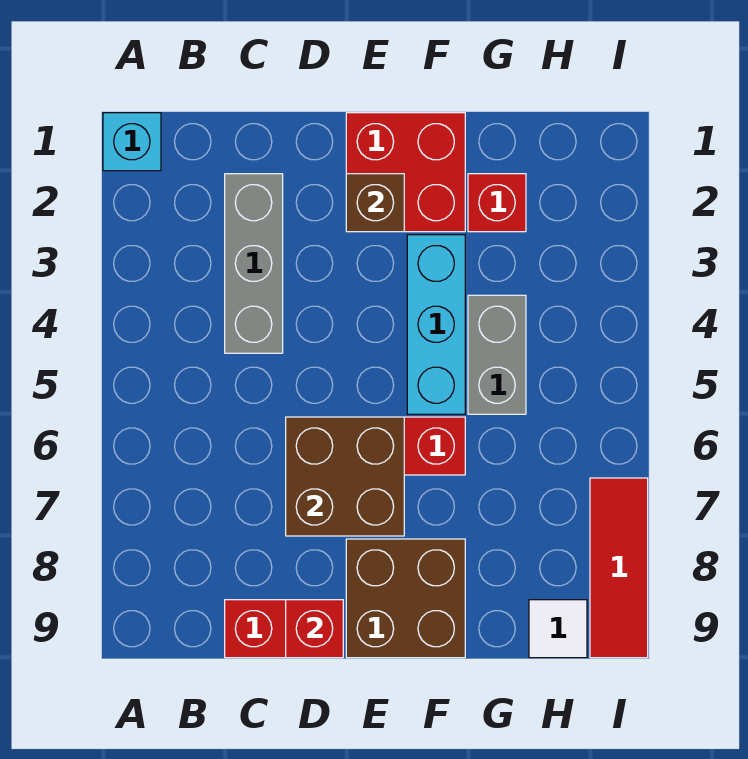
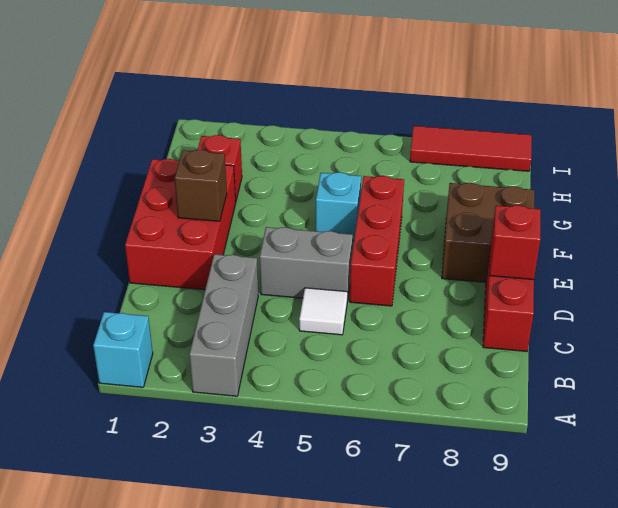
grey 1x3 brick [225,174,283,353] -> grey 1x3 brick turned to [189,254,258,396]
brown 2x2 brick [286,417,404,536] -> none
red 2x2 brick [346,113,465,232] -> red 2x3 brick [125,159,236,290]
cyan 1x3 brick [407,235,465,414] -> cyan 1x1 brick [316,172,361,241]
grey 1x2 brick [468,295,526,414] -> grey 1x2 brick moved to [260,227,353,301]
white 1x1 tile [529,600,587,658] -> white 1x1 tile moved to [299,288,347,335]

